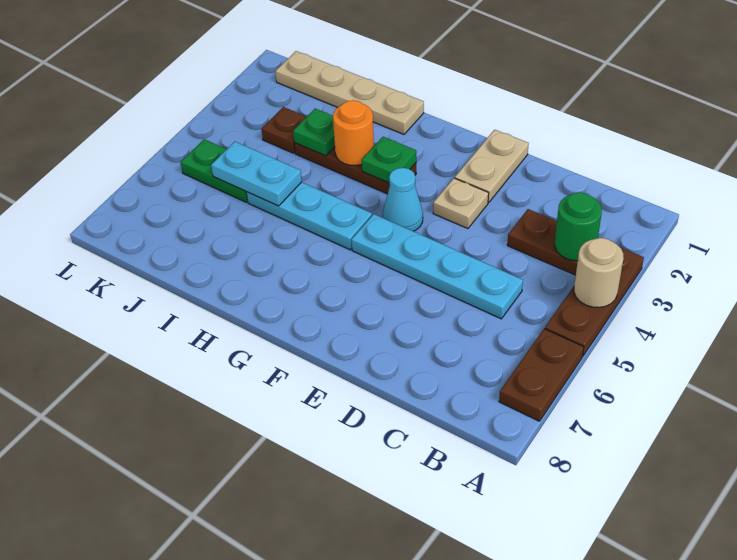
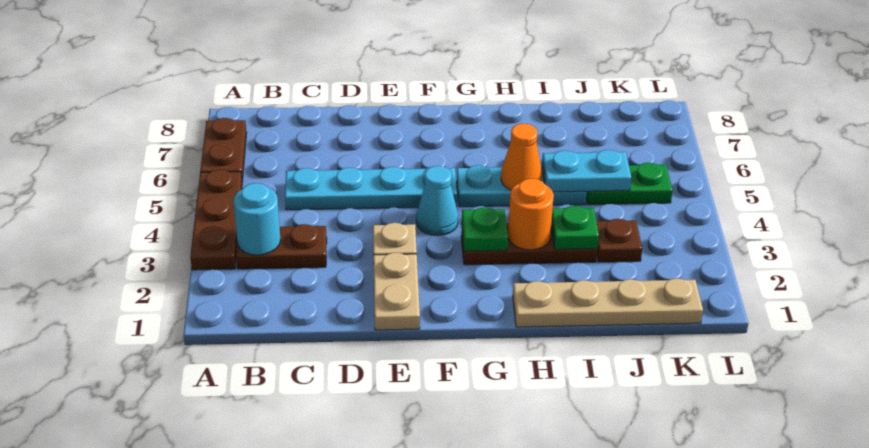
tan 1x1 round brick [574,238,624,308] -> none
green 1x1 round brick [555,192,602,261] -> cyan 1x1 round brick [233,183,280,255]
none -> orange 1x1 cone [501,124,542,190]

